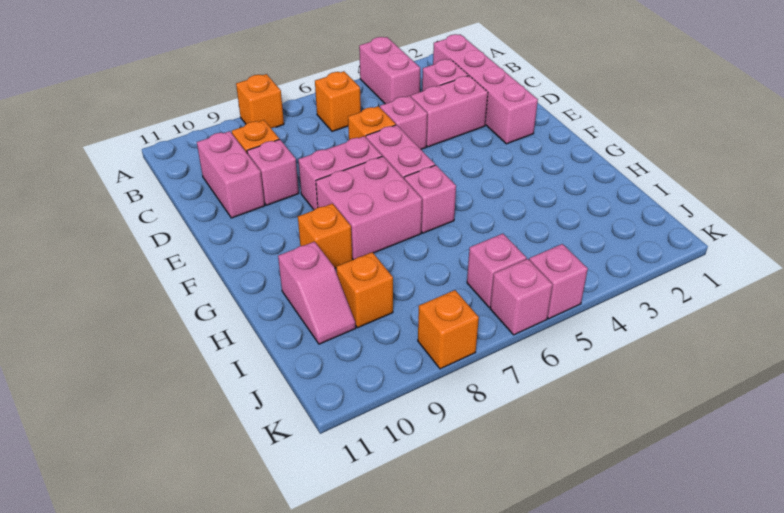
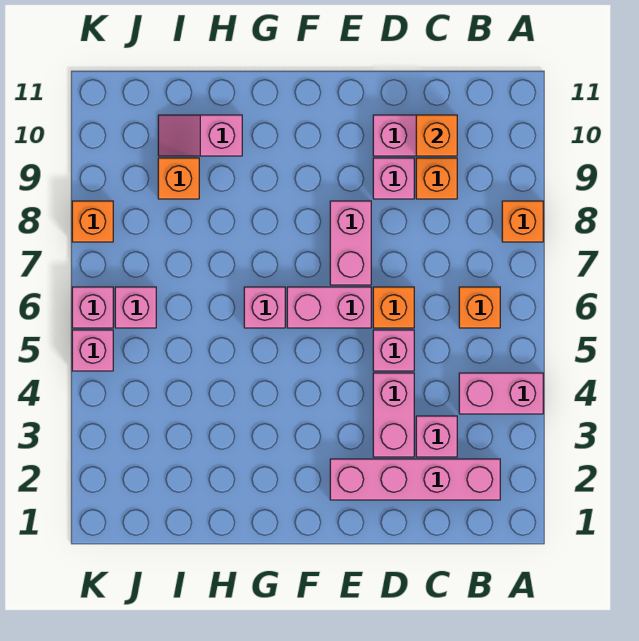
pink 2x2 brick [316,156,422,260] -> none
orange 1x1 brick [298,204,352,268] -> orange 1x1 brick moved to [416,115,457,156]

